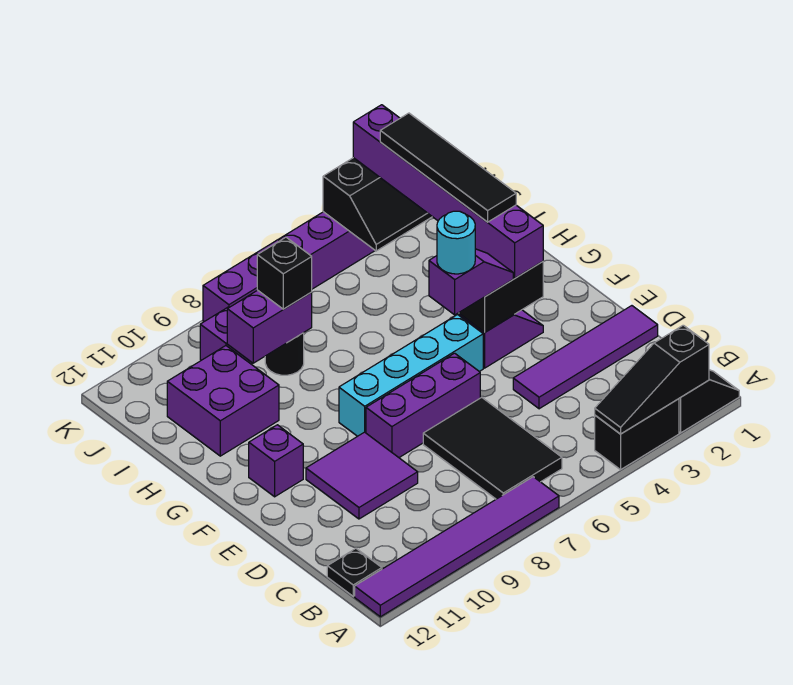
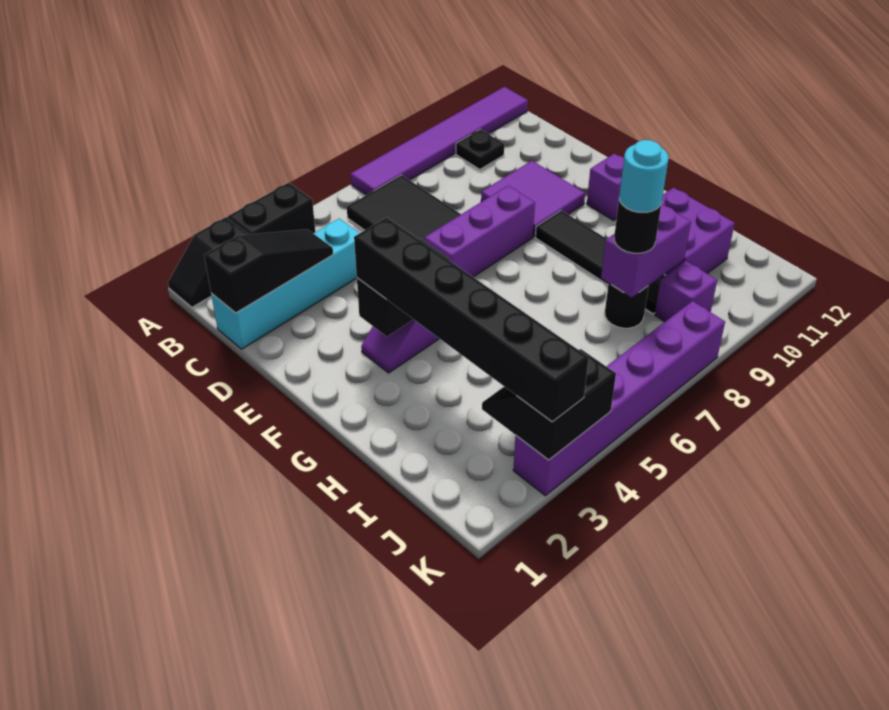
black 1x3 slope [595,325,709,434] -> black 1x3 slope moved to [204,229,333,313]
black 1x1 plate [327,549,382,596] -> black 1x1 plate moved to [456,129,504,169]
purple 1x4 tile [513,306,658,409] -> none
purple 1x6 brick [353,105,543,278] -> black 1x6 brick [354,217,589,422]
purple 1x2 slope [429,249,513,315] -> none
cyan 1x4 brick [339,315,483,436] -> cyan 1x4 brick moved to [211,219,359,349]
cyan 1x1 round brick [437,211,475,274] -> cyan 1x1 round brick moved to [619,140,669,212]
black 1x4 tile [380,113,516,222] -> black 1x4 tile moved to [535,211,665,314]
black 1x1 brick [257,237,312,309] -> black 1x1 round brick [614,199,662,253]

